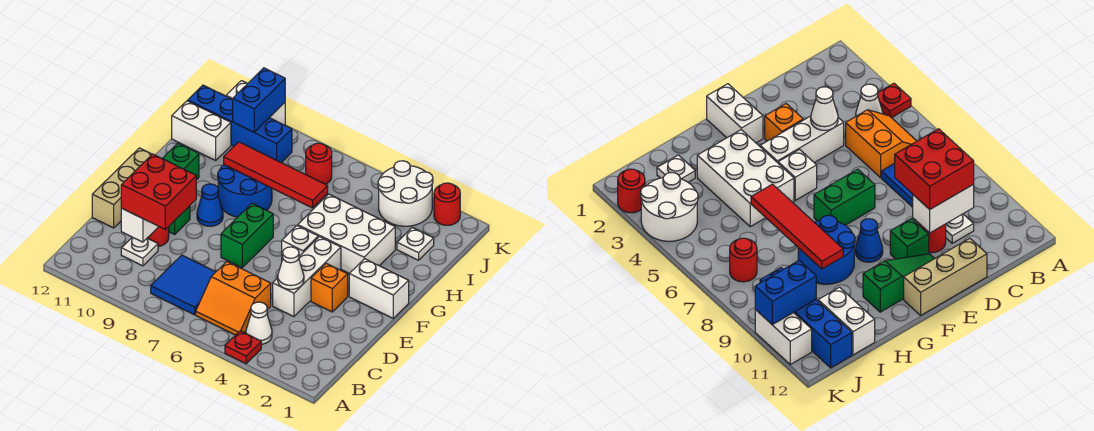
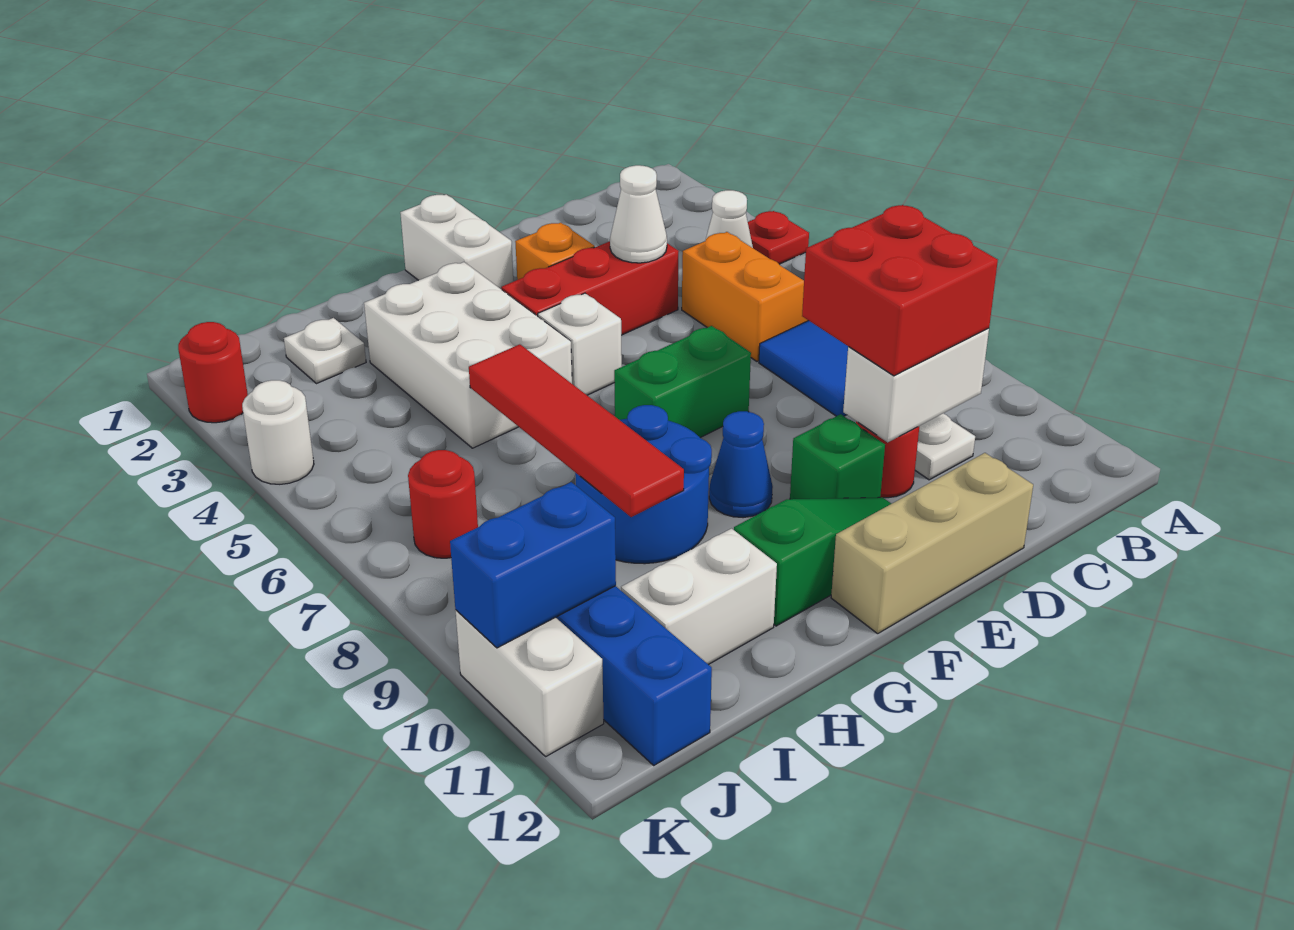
white 1x3 brick [273,237,341,317] -> red 1x3 brick [501,241,679,335]
white 1x2 brick [172,101,231,160] -> white 1x2 brick turned to [621,529,777,665]
white 2x2 round brick [378,161,433,226] -> white 1x1 round brick [242,380,314,484]

